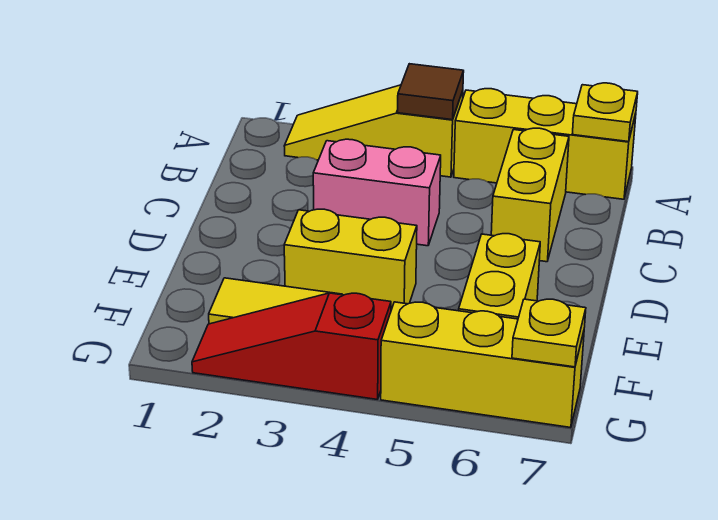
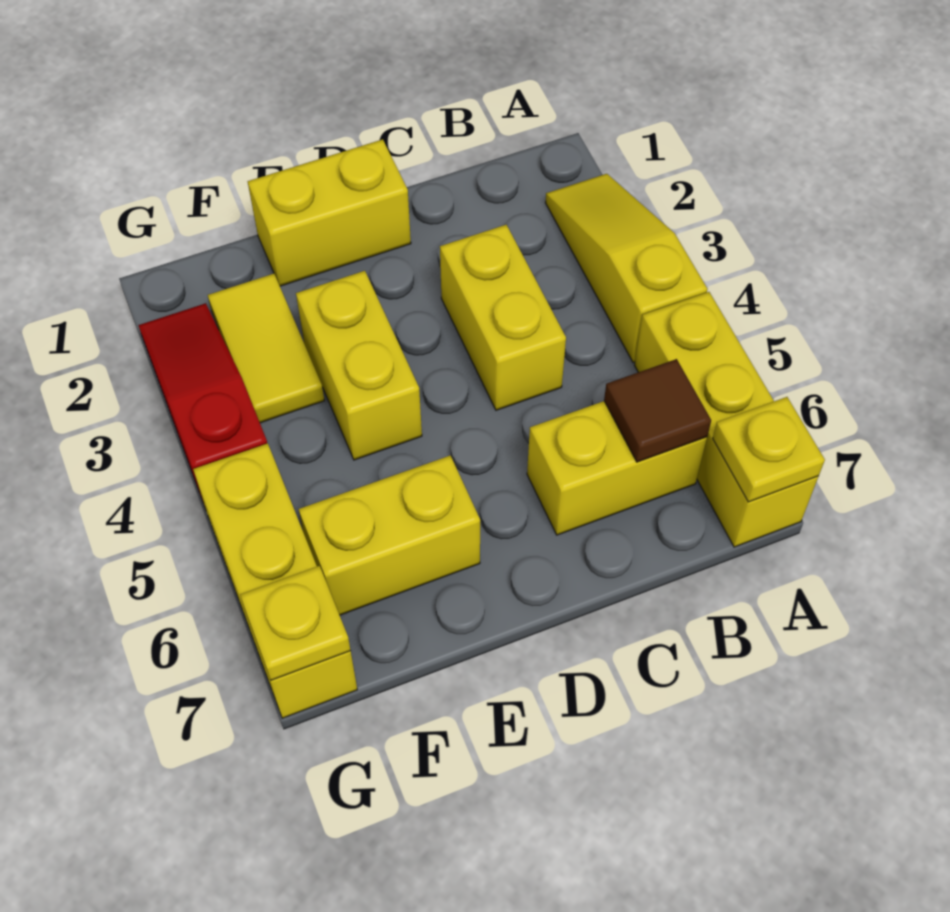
brown 1x1 tile [398,64,464,120] -> brown 1x1 tile moved to [604,359,711,462]
pink 1x2 brick [313,139,441,246] -> yellow 1x2 brick [440,225,566,410]
none -> yellow 1x2 brick [248,139,411,286]

